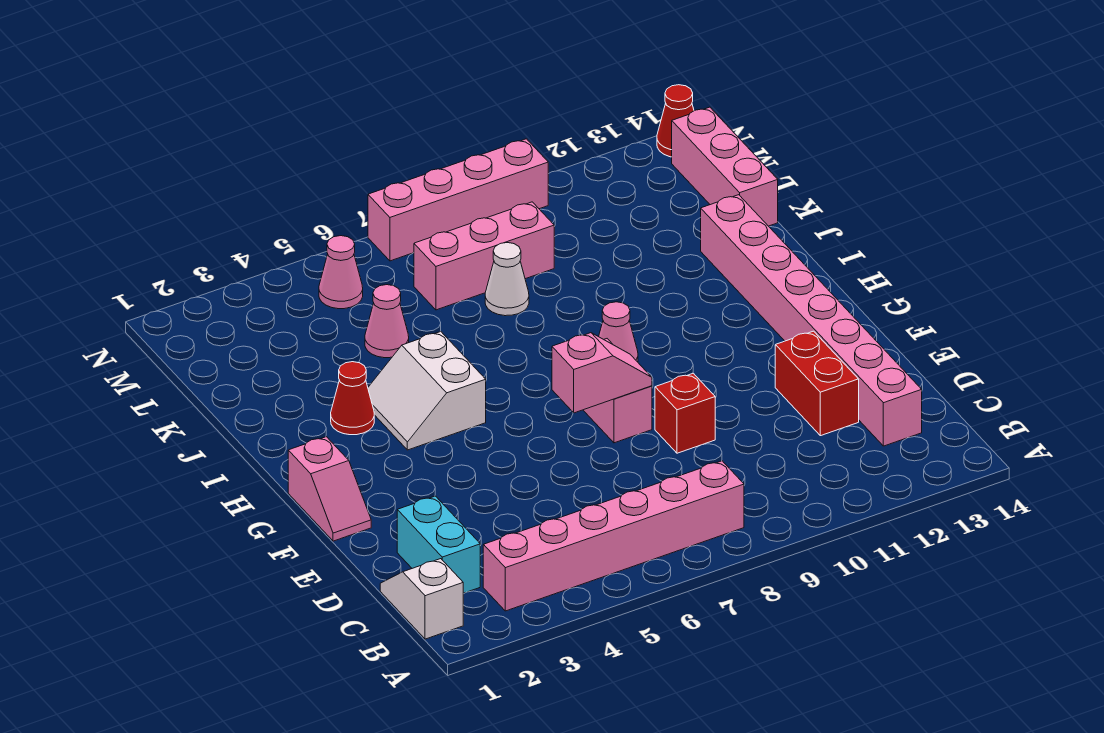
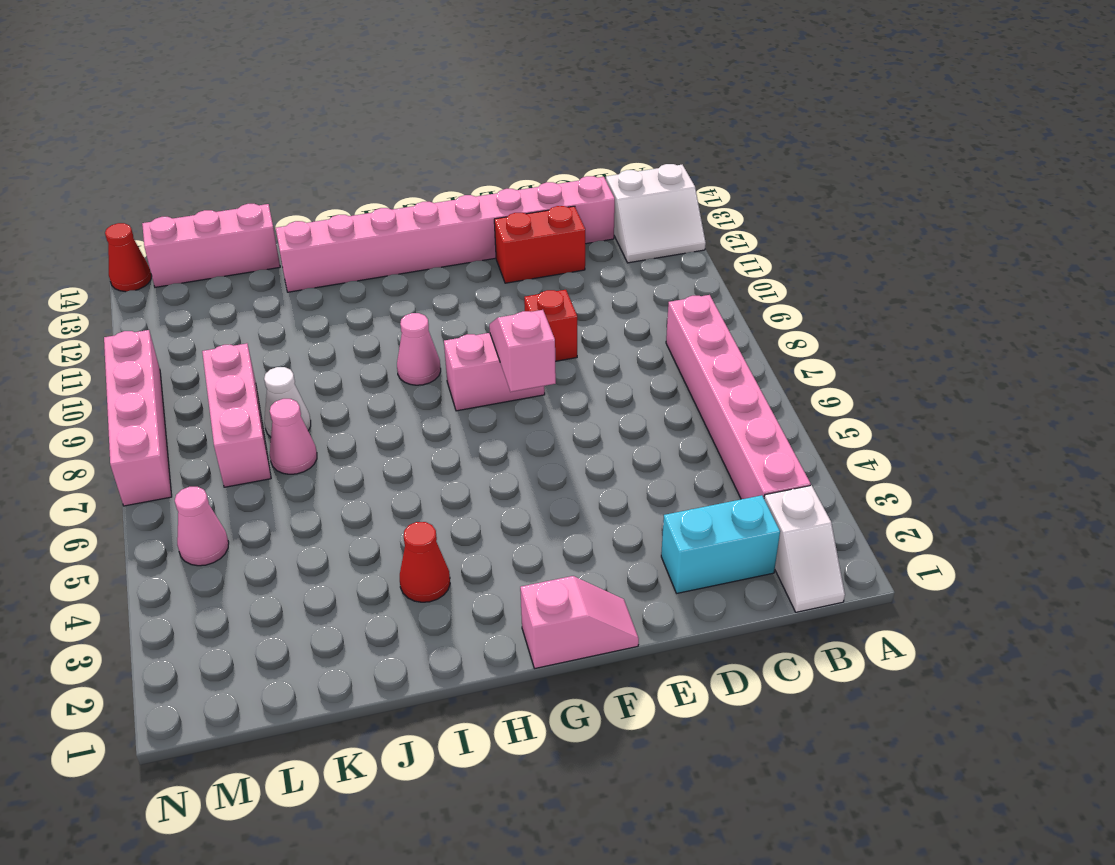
white 1x2 slope [380,559,463,639] -> white 1x2 slope turned to [764,485,845,612]
white 2x2 slope [368,331,486,450] -> white 2x2 slope moved to [606,164,706,263]
pink 1x1 cone [365,285,409,358] -> pink 1x1 cone moved to [270,399,317,474]

